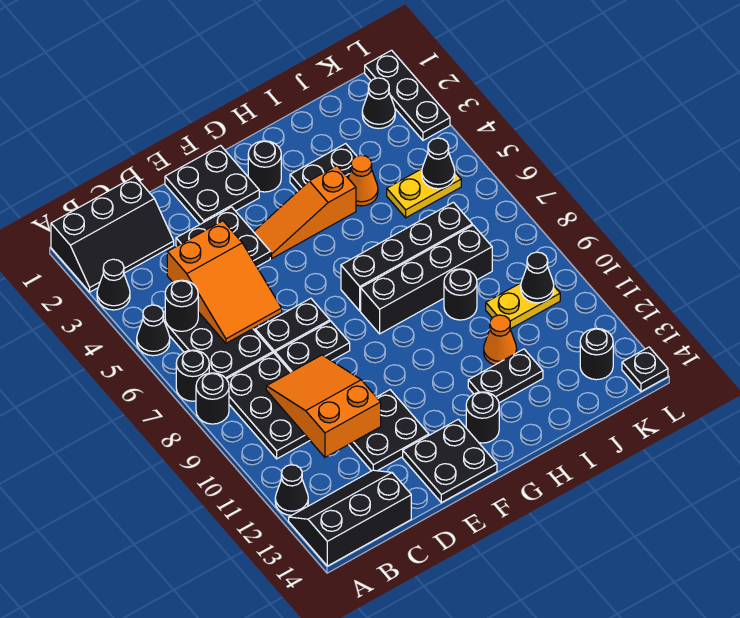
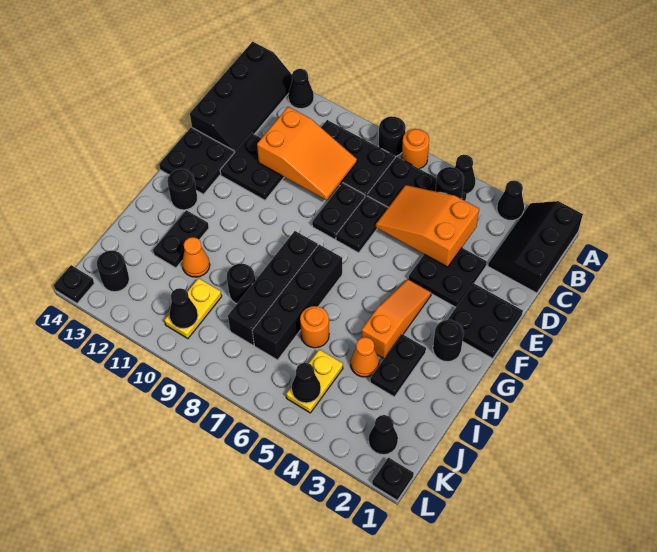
black 1x1 round brick [176,350,209,401] -> orange 1x1 round brick [402,129,429,169]
black 2x3 slope [289,470,411,566] -> black 2x4 slope [190,42,292,152]
none -> orange 1x1 round brick [300,306,329,348]
black 1x3 plate [365,50,450,140] -> black 1x1 plate [372,458,414,500]

